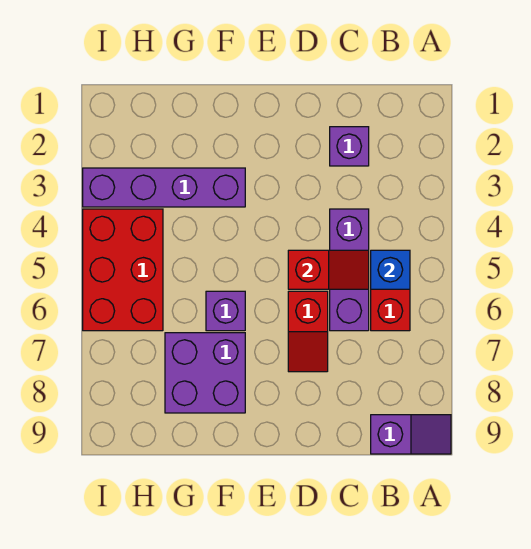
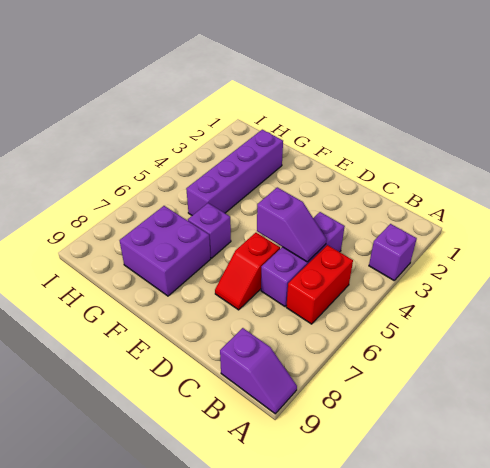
blue 1x1 brick [371,250,410,289] -> none
purple 1x1 brick [330,127,369,166] -> purple 1x1 brick moved to [369,224,417,280]
red 1x2 slope [288,250,369,289] -> purple 1x2 slope [257,187,327,262]
purple 1x4 brick [83,168,245,207] -> purple 1x4 brick turned to [186,130,283,215]
red 2x3 brick [83,209,163,331] -> none

